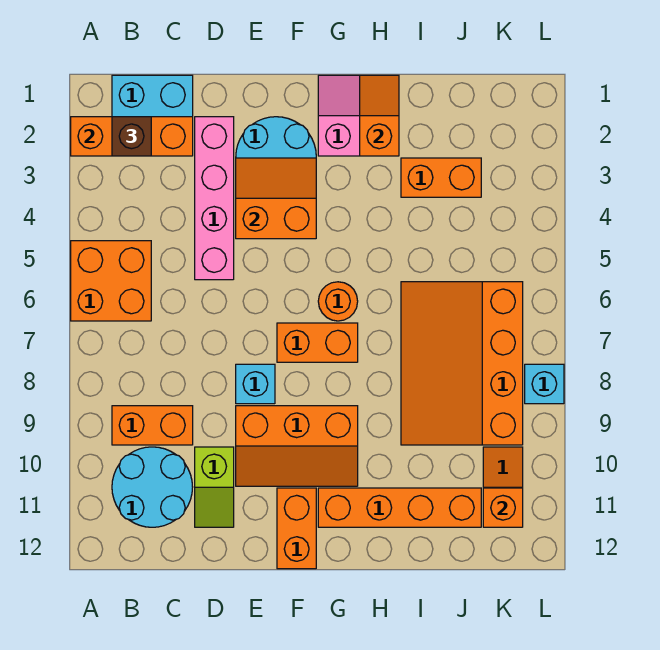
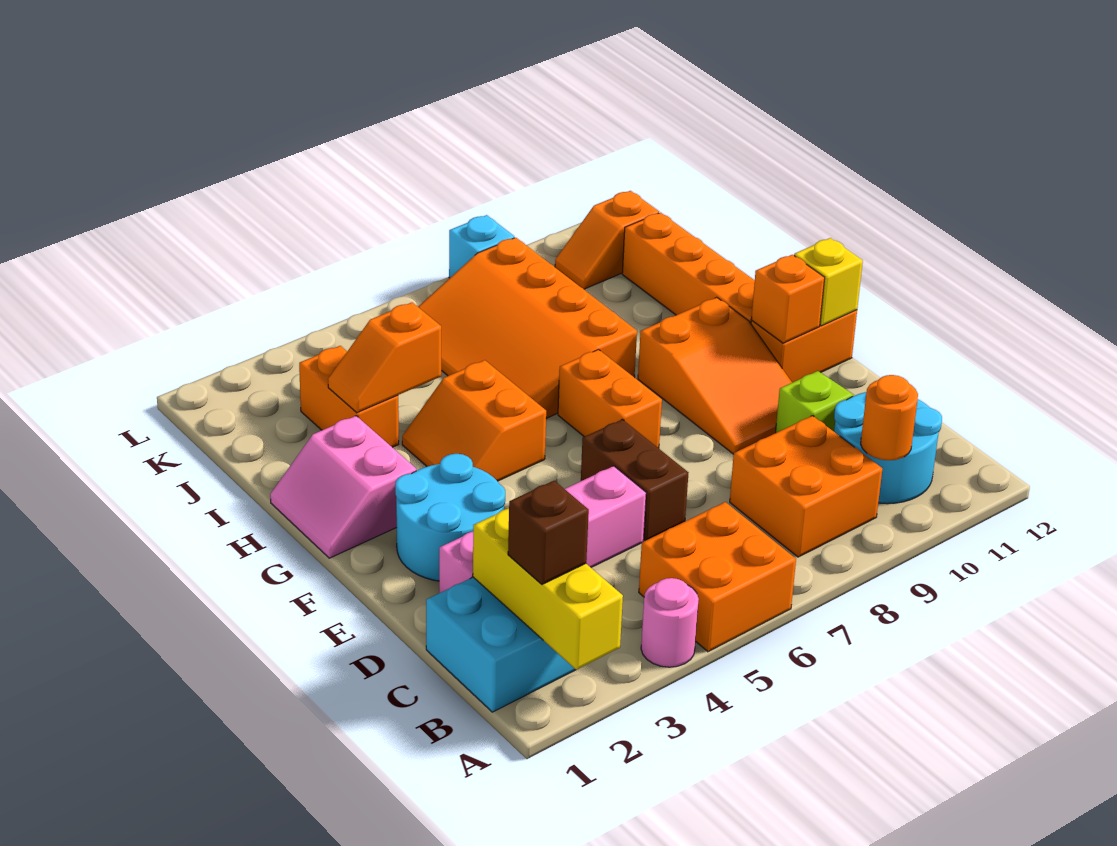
orange 1x3 brick [71,117,193,156] -> yellow 1x3 brick [473,509,623,670]
none -> pink 1x1 round brick [641,578,699,667]
orange 1x2 brick [112,406,193,445] -> orange 2x2 brick [730,416,882,557]
none -> brown 1x2 brick [581,419,688,541]
orange 2x2 slope [236,158,316,239] -> orange 2x2 slope moved to [402,360,546,481]
cyan 1x1 brick [236,364,275,404] -> none
orange 2x3 slope [236,406,358,486] -> orange 2x3 slope turned to [638,297,792,454]
none -> yellow 1x1 brick [794,238,863,326]
orange 1x1 round brick [318,282,358,321] -> orange 1x1 round brick moved to [861,375,918,460]
orange 1x2 slope [360,75,399,156] -> orange 1x2 slope moved to [328,302,441,413]
orange 3x4 slope [401,282,523,445] -> orange 3x4 slope turned to [418,238,637,418]
orange 1x1 brick [483,488,523,527] -> orange 1x1 brick moved to [751,255,825,343]

